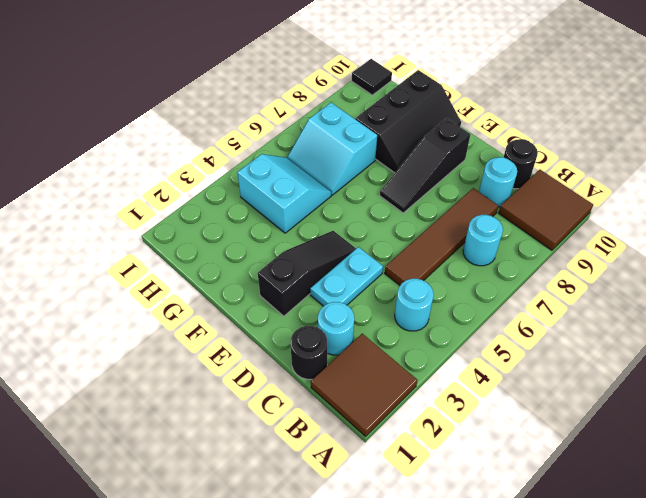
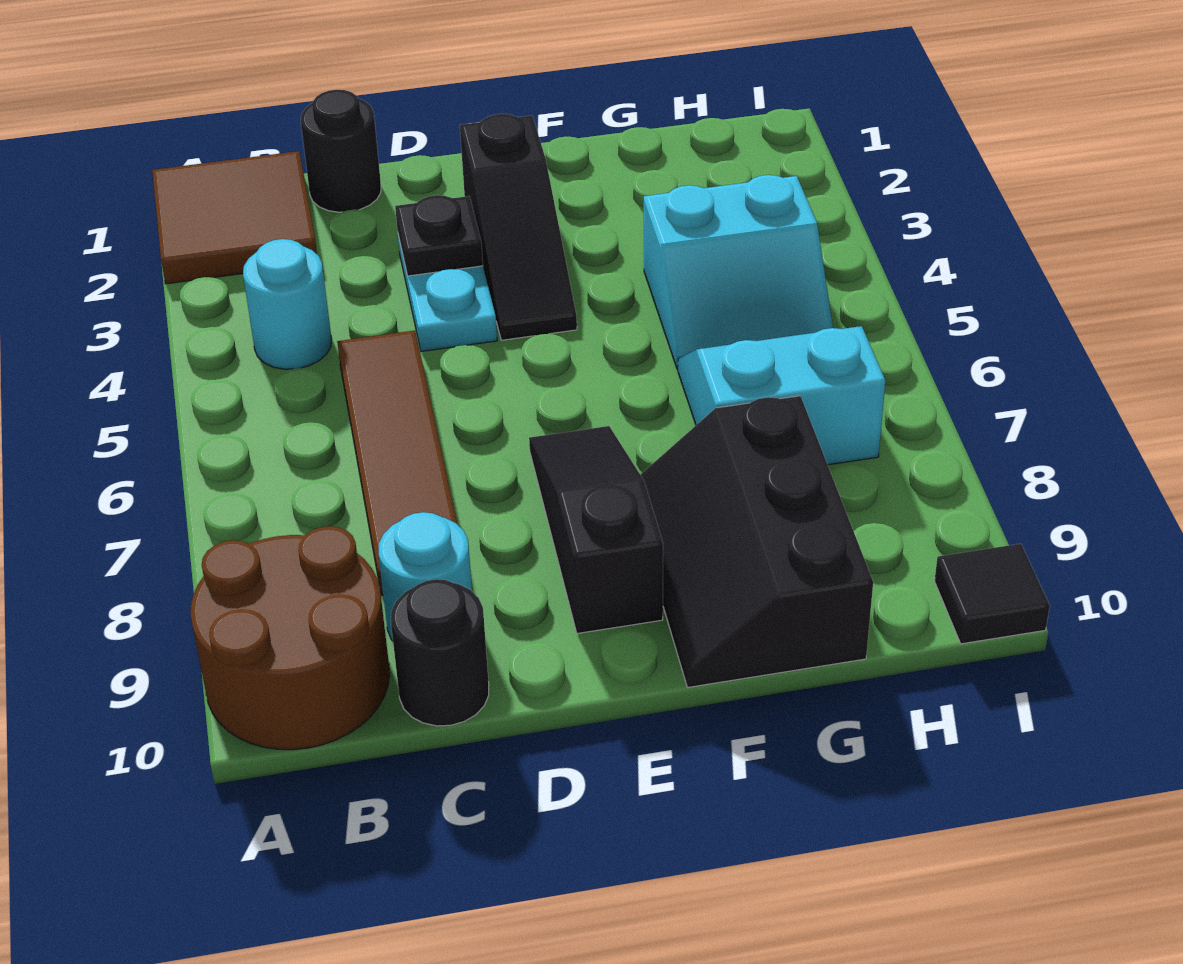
brown 2x2 tile [499,170,593,250] -> brown 2x2 round brick [191,526,390,750]
cyan 1x1 round brick [463,215,503,266] -> none
cyan 1x1 round brick [318,302,354,355] -> none
none -> black 1x1 plate [395,195,483,276]

